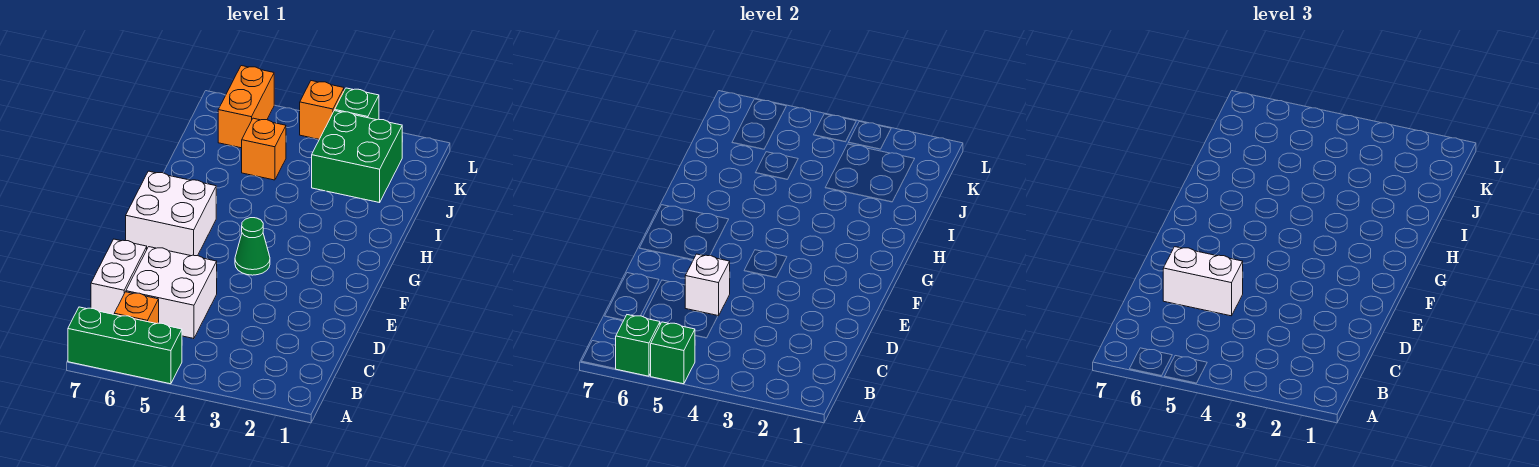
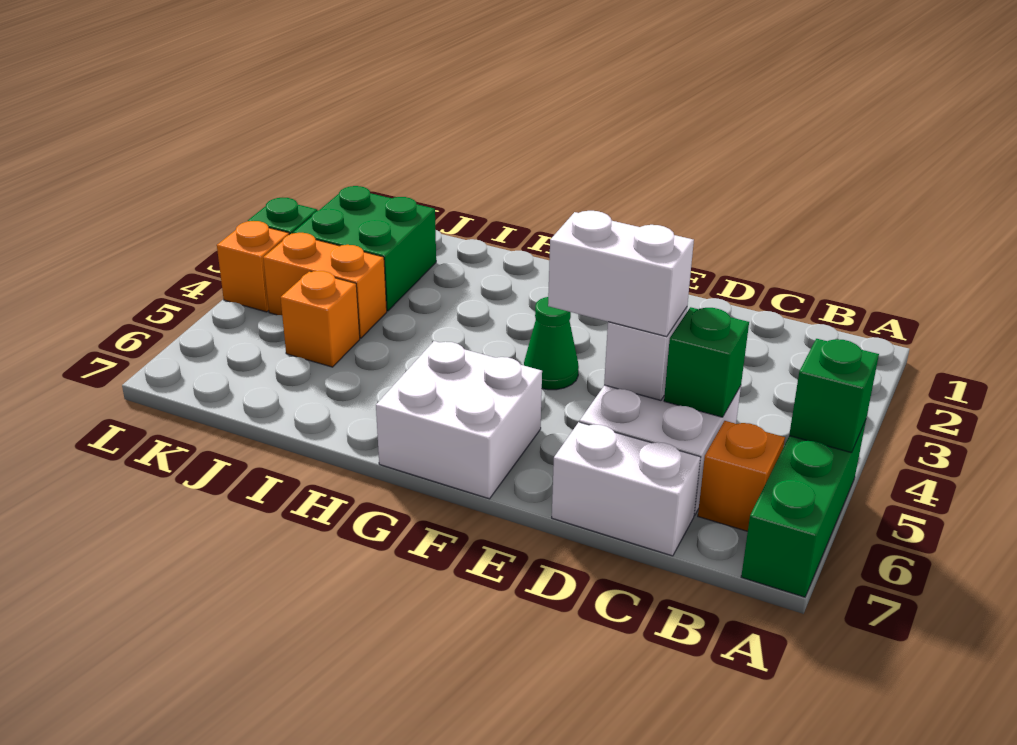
green 1x1 brick [616,315,660,376] -> green 1x1 brick moved to [664,307,749,417]
white 1x2 brick [1163,247,1243,316] -> white 1x2 brick turned to [548,211,694,337]
orange 1x2 brick [218,66,274,148] -> orange 1x2 brick moved to [263,233,387,338]

